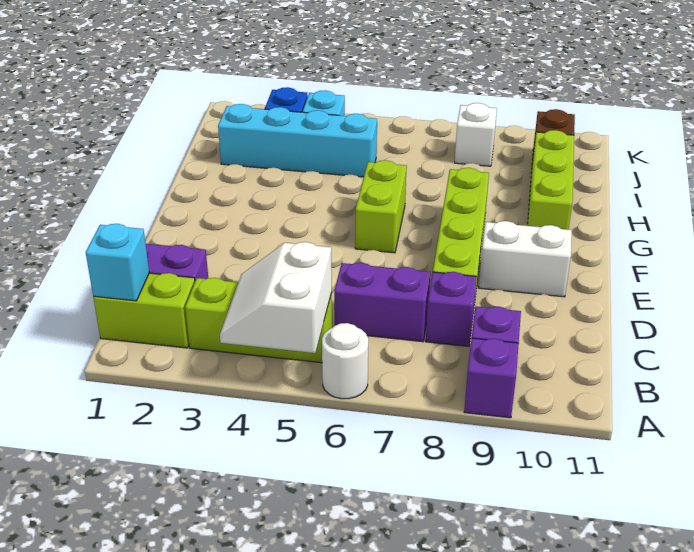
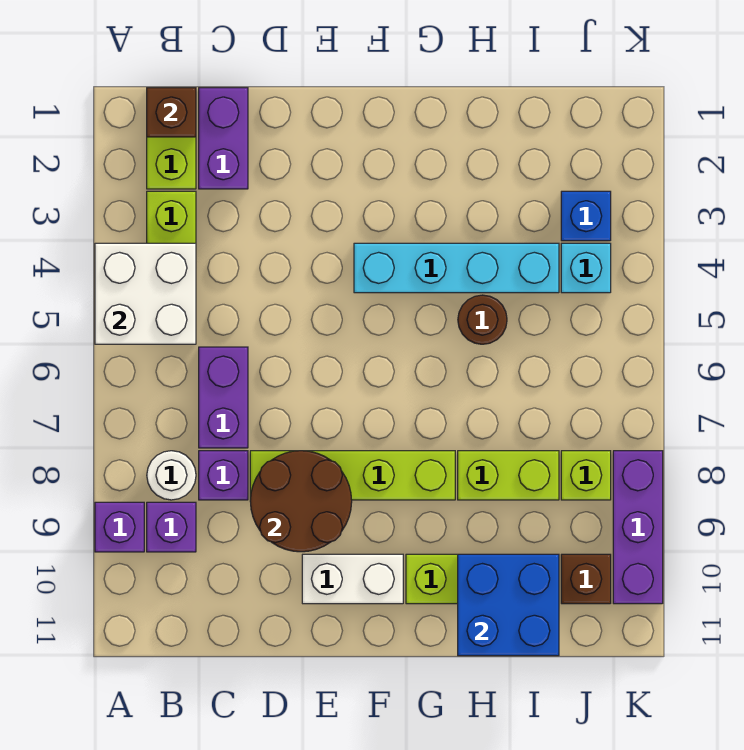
white 2x2 slope [220,242,332,353] -> white 2x2 brick [95,243,196,344]
white 1x1 round brick [322,323,368,399] -> white 1x1 round brick moved to [147,451,196,500]
cyan 1x1 brick [86,224,149,301] -> brown 1x1 brick [147,88,196,137]
none -> brown 2x2 round brick [250,451,352,552]
white 1x2 brick [479,221,572,297] -> white 1x2 brick turned to [302,554,403,604]
lime 1x2 brick [355,160,407,253] -> lime 1x2 brick moved to [458,451,559,500]
none -> brown 1x1 round brick [458,295,507,344]
none -> blue 2x2 brick [458,554,559,656]
cyan 1x4 brick [218,104,377,177] -> cyan 1x4 brick turned to [354,243,559,293]
white 1x1 brick [455,103,497,166] -> lime 1x1 brick [561,451,611,500]
none -> purple 1x3 brick [613,451,663,604]

